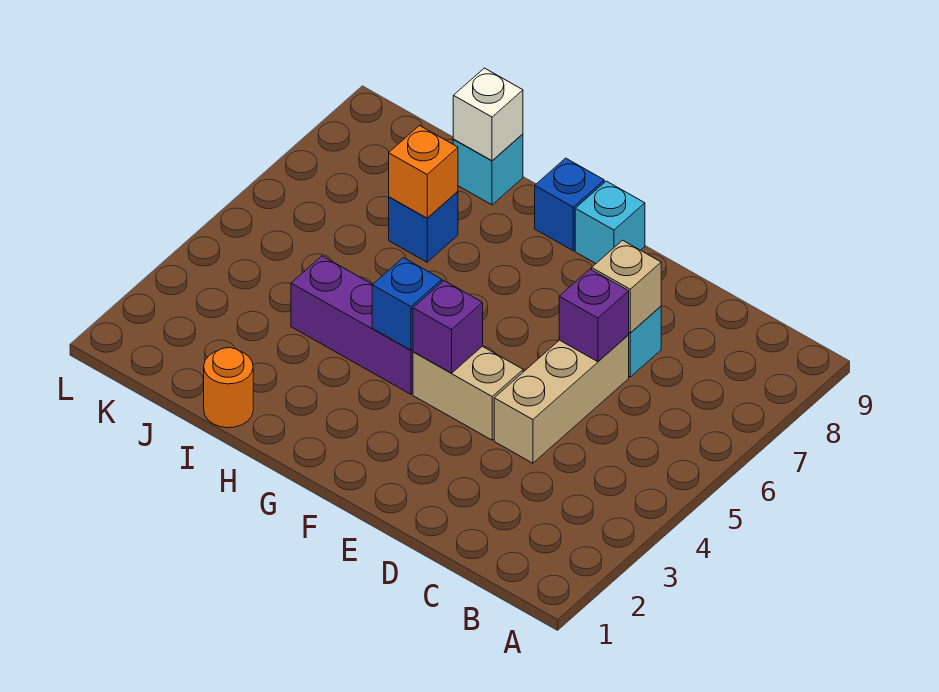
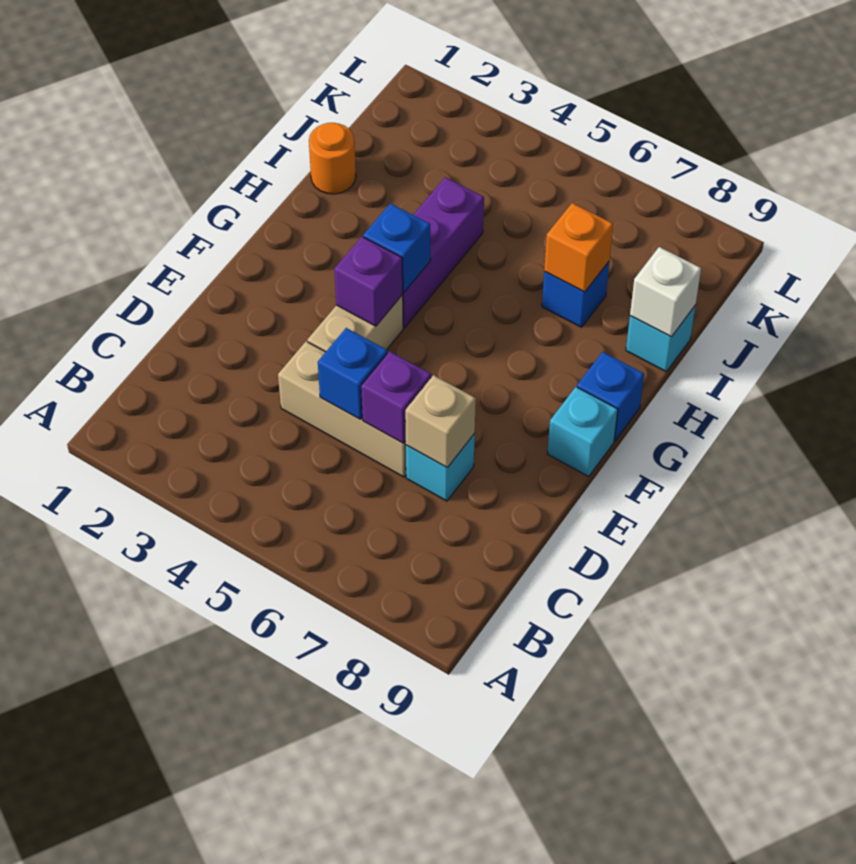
none -> blue 1x1 brick [318,328,387,419]

